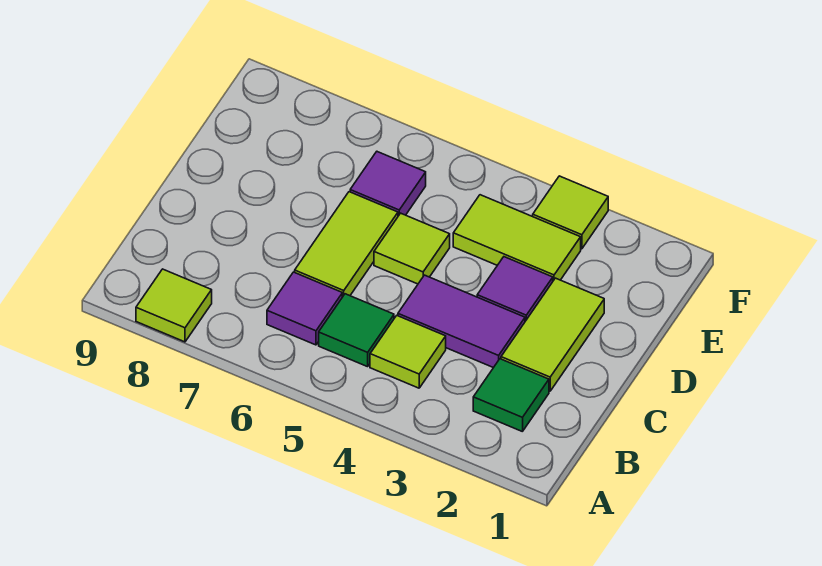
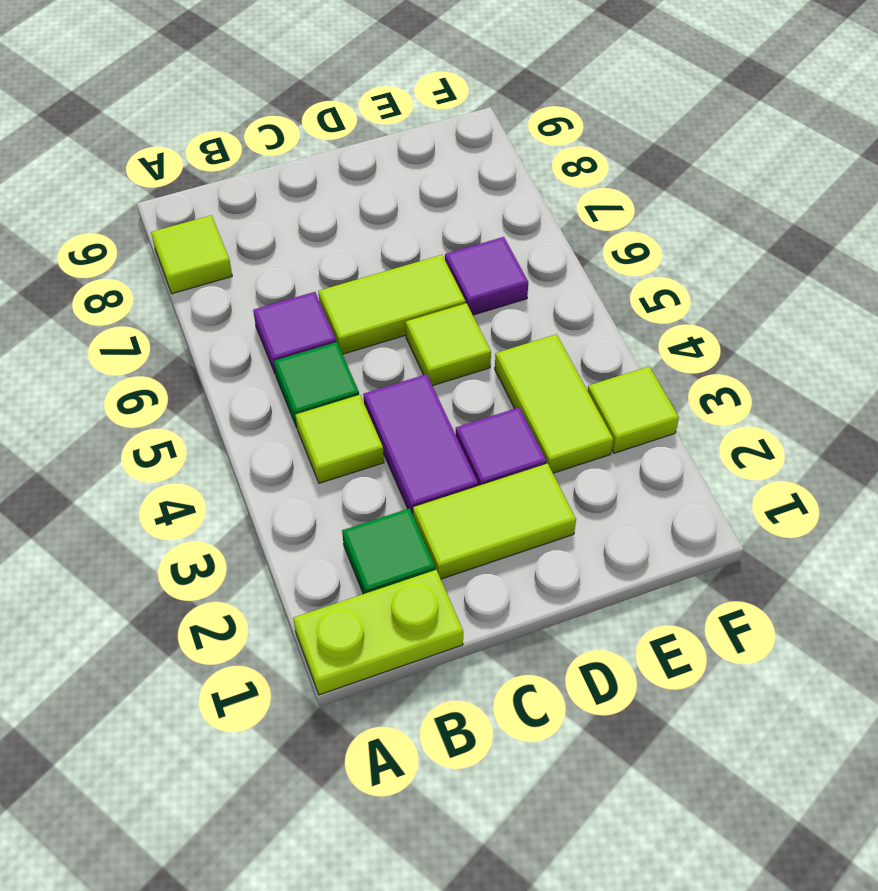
none -> lime 1x2 plate [293,570,463,695]

